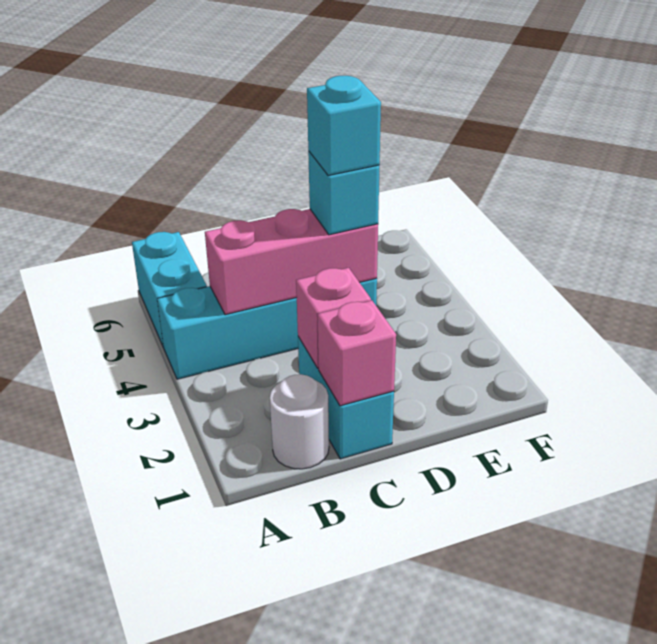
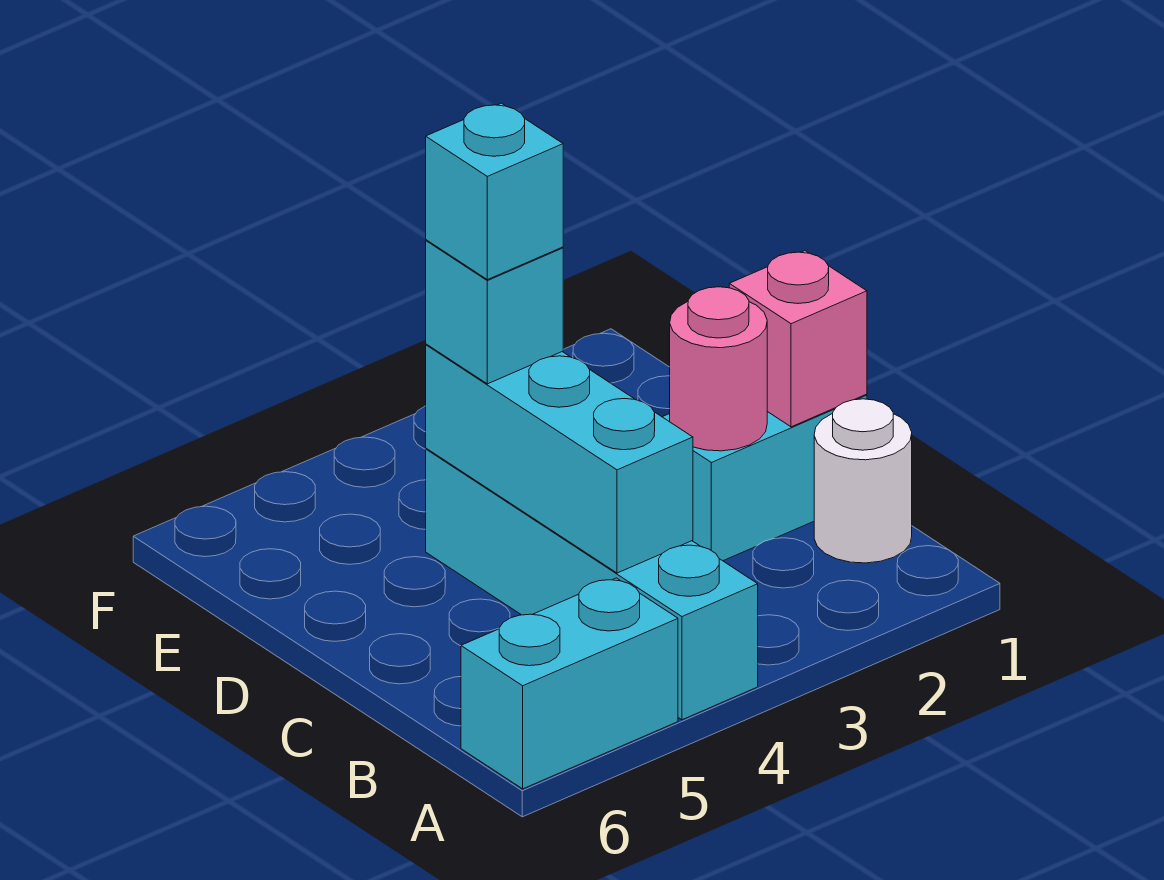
pink 1x3 brick [205,209,378,315] -> cyan 1x3 brick [426,344,693,573]
pink 1x1 brick [296,268,371,368] -> pink 1x1 round brick [670,287,767,451]

